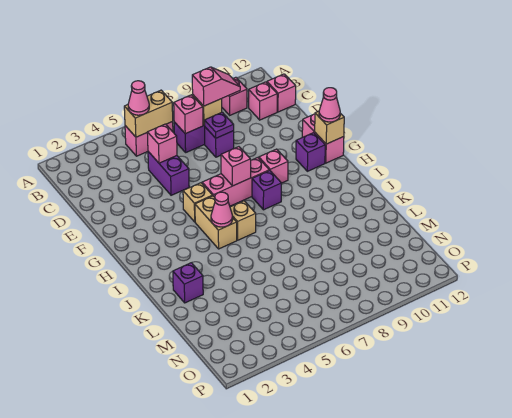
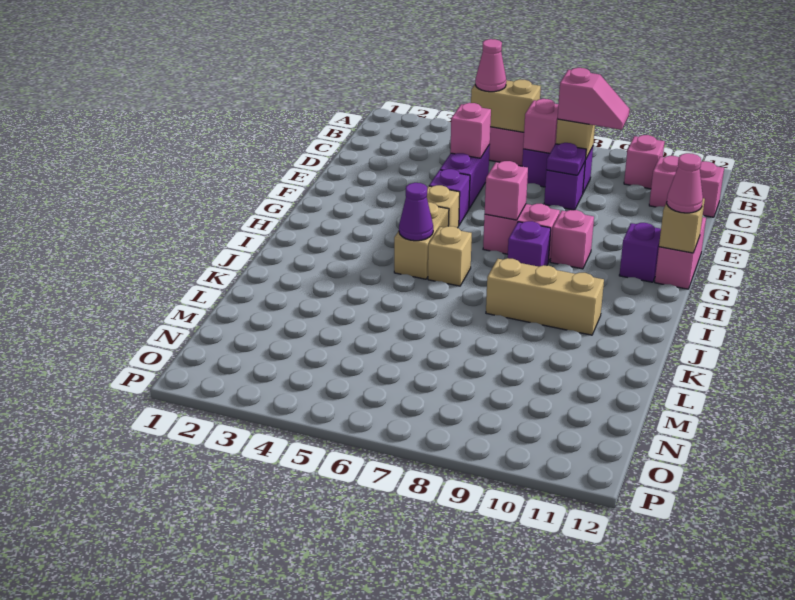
pink 1x3 brick [202,158,269,206] -> pink 1x2 brick [483,204,560,262]
pink 1x1 cone [211,192,233,227] -> purple 1x1 cone [399,183,433,241]
none -> tan 1x3 brick [486,258,604,335]
purple 1x1 brick [173,263,203,303] -> purple 1x1 brick moved to [429,169,470,225]

